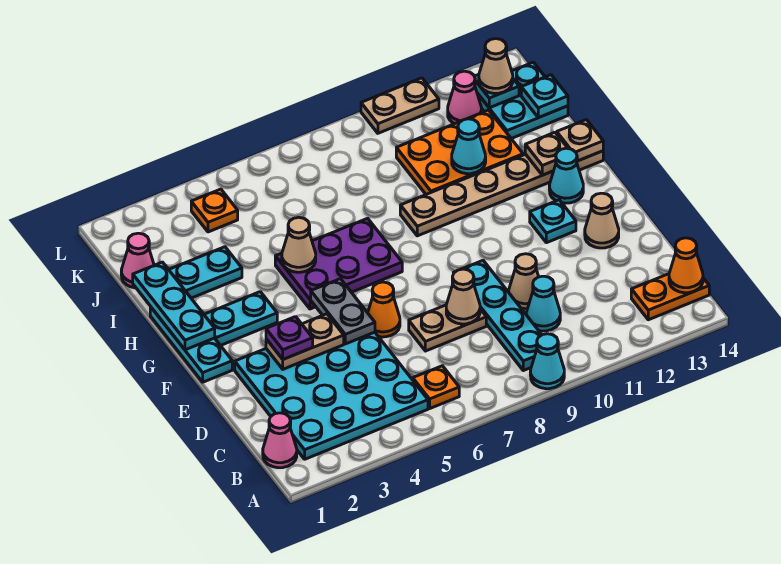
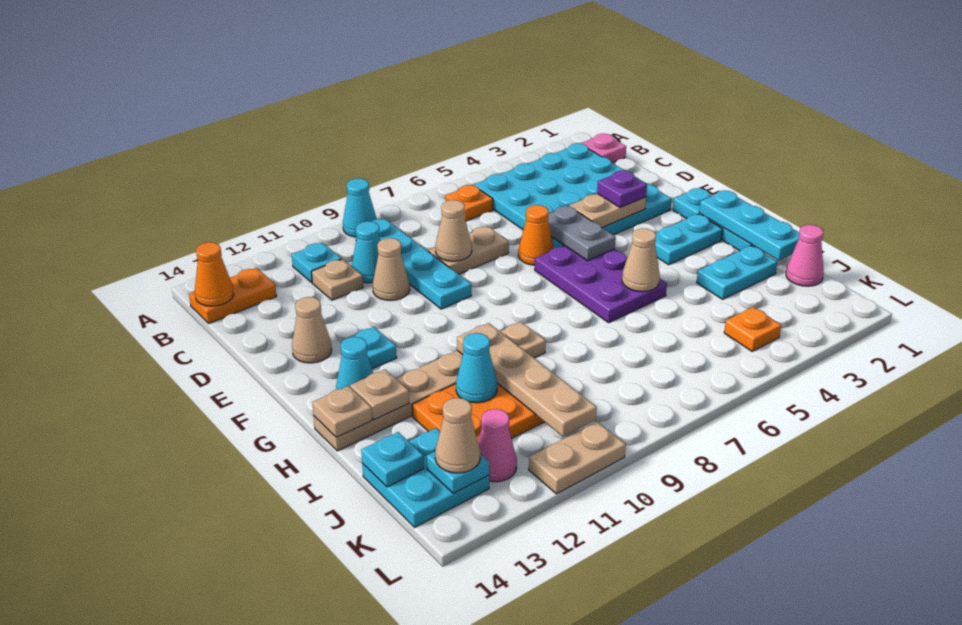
pink 1x1 cone [263,413,297,468] -> pink 1x1 plate [581,134,626,163]
none -> cyan 1x1 plate [292,243,342,282]
none -> tan 1x1 plate [312,259,363,300]
purple 2x3 plate [275,218,402,309] -> purple 2x3 plate turned to [535,245,667,323]
none -> tan 1x4 plate [457,323,597,437]

